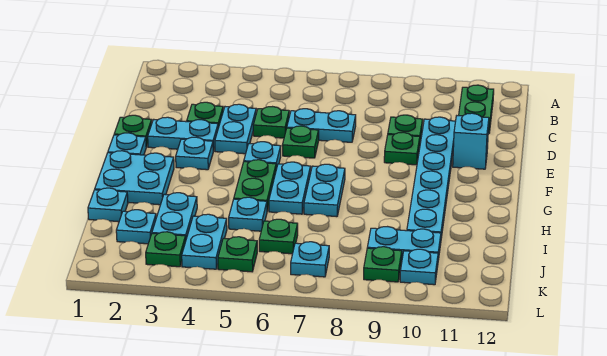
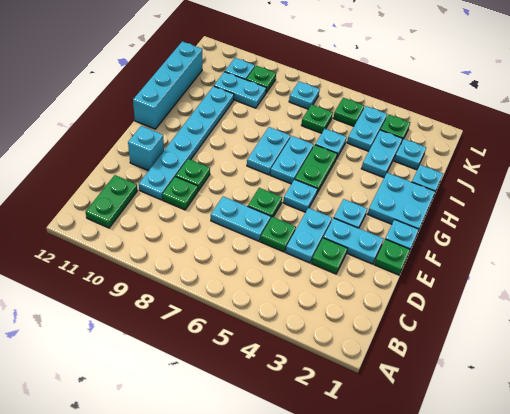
none -> cyan 1x4 brick [133,41,202,129]

